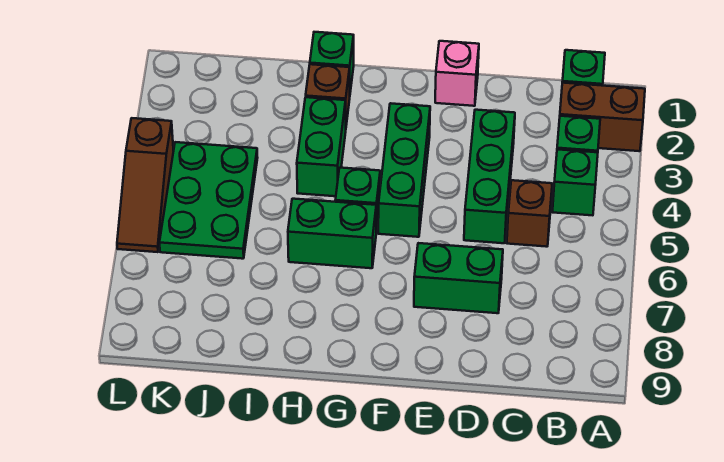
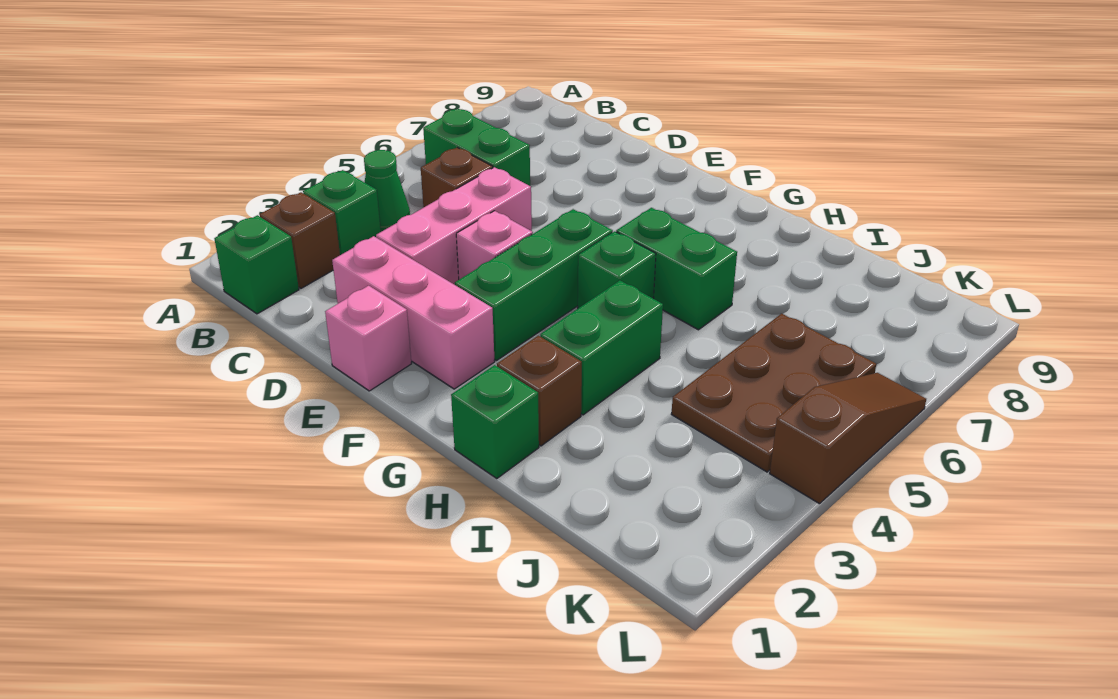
brown 1x2 brick [560,83,645,151] -> brown 1x1 brick [260,192,340,288]
green 1x1 brick [553,149,598,215] -> green 1x1 cone [364,150,410,232]
none -> pink 1x3 brick [332,236,495,389]
green 1x3 brick [464,110,515,243] -> pink 1x3 brick [376,167,532,285]
green 1x2 brick [414,243,503,313] -> green 1x2 brick moved to [423,109,530,186]
none -> pink 1x1 brick [456,211,533,279]
green 2x3 plate [160,142,258,259] -> brown 2x3 plate [672,314,876,472]

